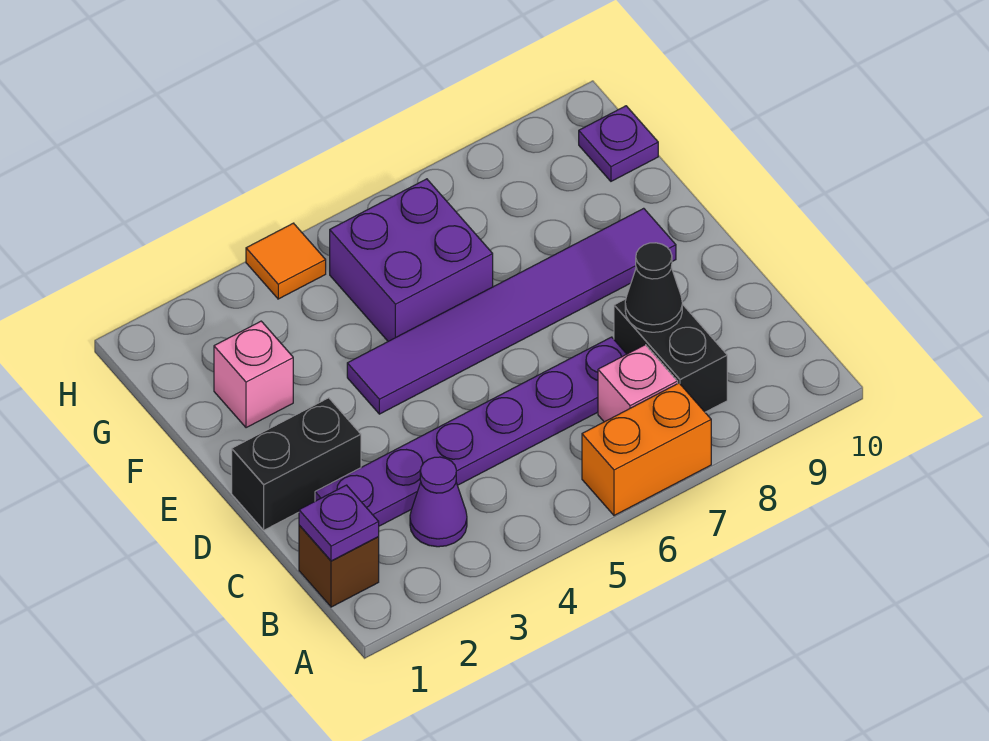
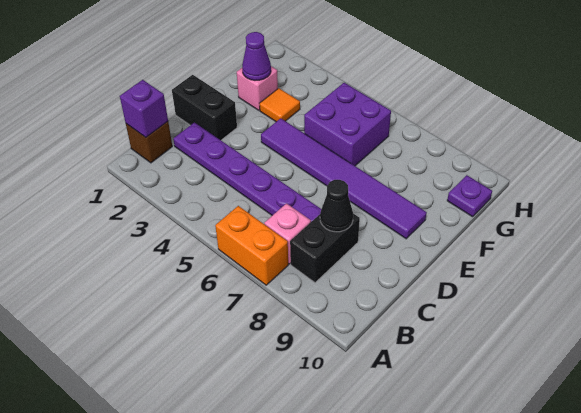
purple 1x1 plate [299,485,379,561] -> purple 1x1 brick [120,80,168,137]
purple 1x1 cone [410,457,467,547] -> purple 1x1 cone moved to [242,32,271,80]
orange 1x1 tile [246,223,326,299] -> orange 1x1 tile moved to [260,88,300,122]

